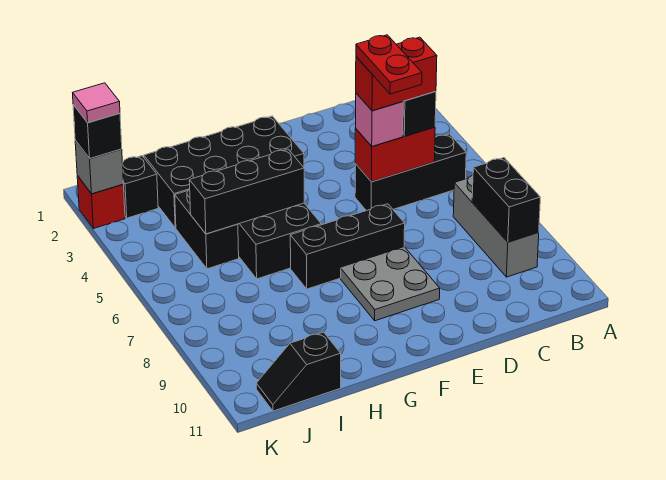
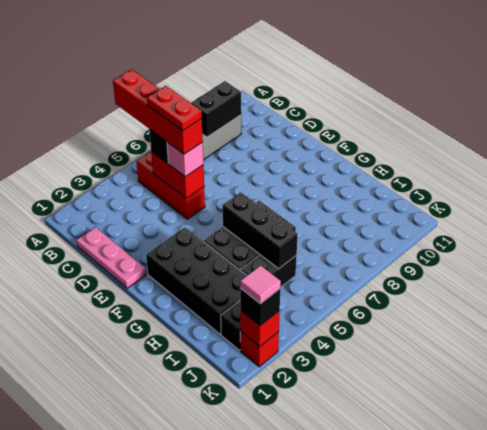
black 1x3 brick [355,134,466,211] -> red 1x3 brick [136,151,205,219]
none -> pink 1x3 plate [76,227,146,288]
red 1x2 brick [356,37,437,111] -> red 1x4 brick [113,69,203,154]
red 1x2 plate [356,35,422,94] -> red 1x2 plate turned to [147,86,202,131]
black 1x3 brick [290,204,405,289] -> none
grey 2x2 plate [341,247,440,321] -> none
black 1x2 slope [256,332,341,411] -> none
grey 1x1 brick [75,141,123,194] -> red 1x1 brick [240,311,280,347]

